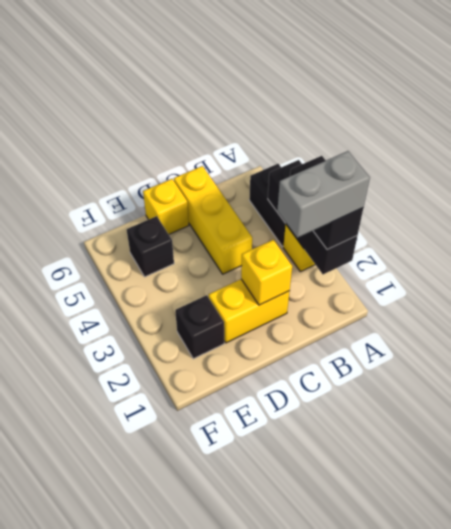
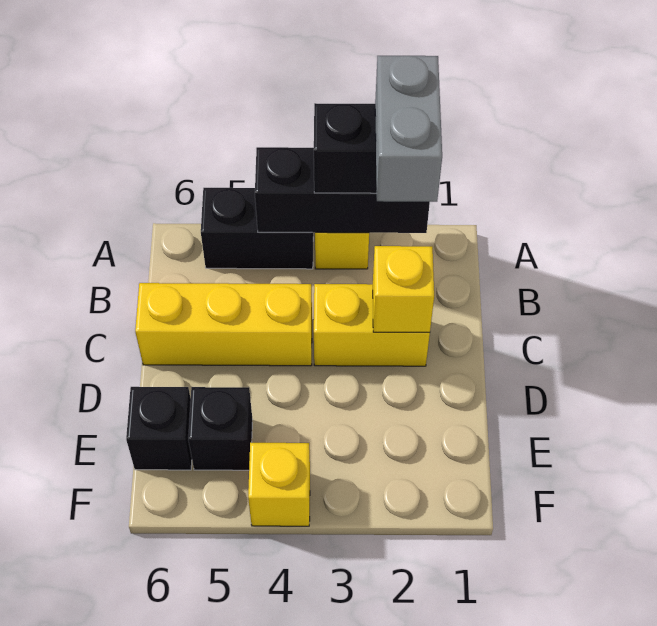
yellow 1x2 brick [209,279,290,343] -> yellow 1x2 brick turned to [314,284,430,366]
yellow 1x1 brick [143,179,189,234] -> yellow 1x1 brick moved to [248,443,310,526]
black 1x1 brick [175,295,224,359] -> black 1x1 brick moved to [126,387,192,470]

